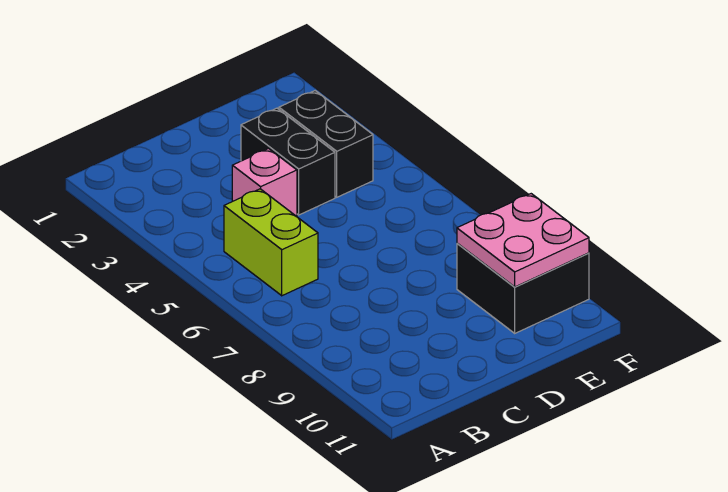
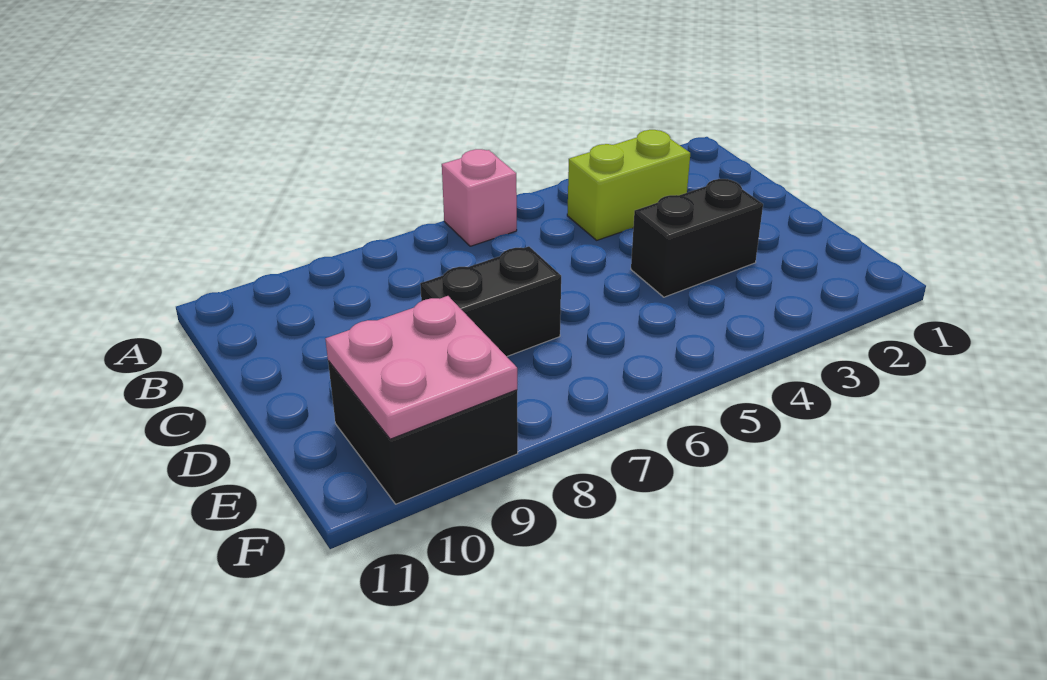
lime 1x2 brick [224,189,318,296] -> lime 1x2 brick moved to [567,130,690,240]
pink 1x1 brick [232,149,297,216] -> pink 1x1 brick moved to [442,149,517,246]
black 1x2 brick [279,91,373,197] -> black 1x2 brick moved to [420,246,561,356]

